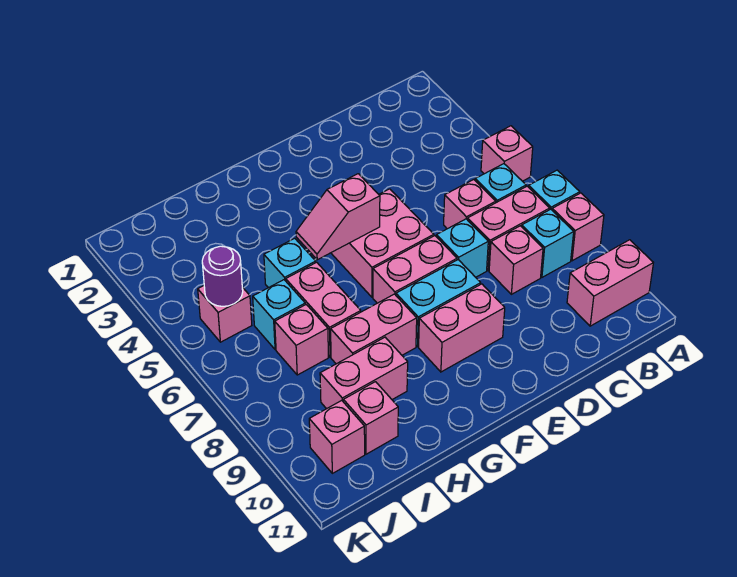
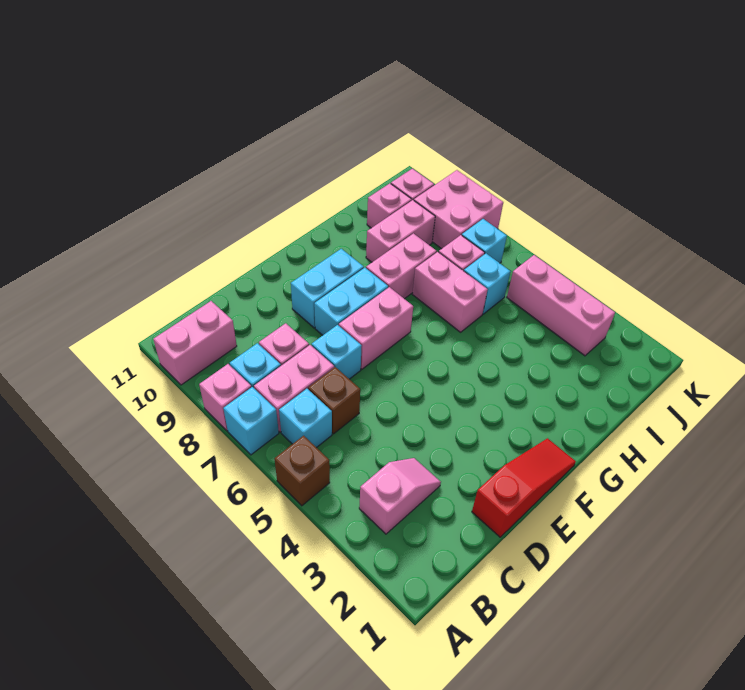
pink 1x1 brick [481,126,533,181] -> brown 1x1 brick [275,436,330,506]
pink 1x1 brick [444,180,496,229] -> brown 1x1 brick [308,367,360,434]
none -> red 1x3 slope [472,438,576,537]
pink 2x2 brick [331,189,434,297] -> pink 2x2 brick moved to [414,170,503,249]
pink 1x2 brick [419,284,505,372] -> cyan 1x2 brick [291,249,364,328]
pink 1x2 slope [296,174,380,260] -> pink 1x2 slope moved to [359,458,441,534]
cyan 1x1 brick [264,238,316,288] -> cyan 1x1 brick moved to [462,219,507,263]
pink 1x1 brick [198,286,252,342] -> pink 1x3 brick [507,255,615,356]
purple 1x1 round brick [202,246,243,306] -> none

